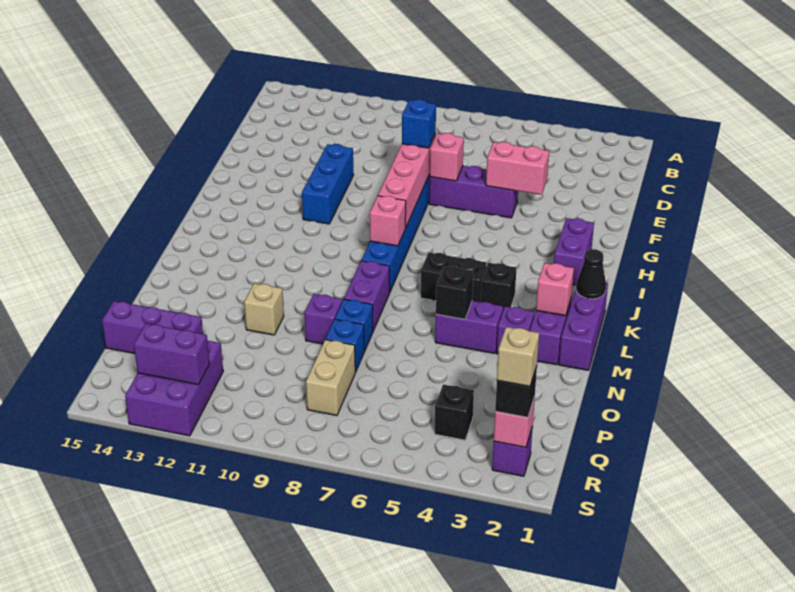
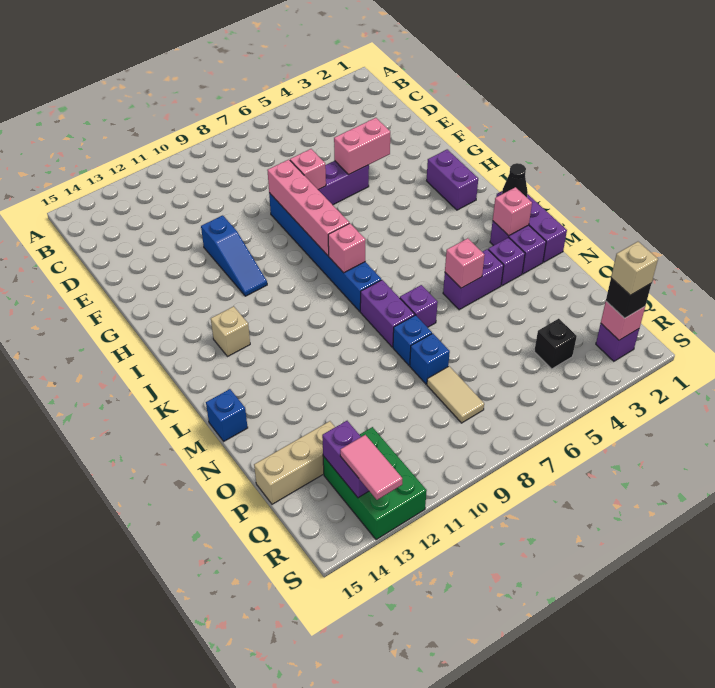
blue 1x1 brick [402,100,436,148] -> blue 1x1 brick moved to [206,389,248,441]
blue 1x3 brick [302,144,354,224] -> blue 1x3 slope [201,215,267,296]
black 1x1 brick [480,263,517,310] -> none
black 1x2 brick [421,253,486,302] -> none
black 1x1 brick [436,266,473,319] -> pink 1x1 brick [445,238,484,288]
purple 1x1 brick [305,294,342,344] -> purple 1x1 brick moved to [400,285,438,327]
tan 1x1 brick [244,283,284,335] -> tan 1x1 brick moved to [211,306,250,357]
tan 1x2 brick [306,340,355,415] -> tan 1x2 tile [427,366,484,423]
purple 1x3 brick [102,301,203,354] -> tan 1x3 brick [254,421,335,504]
purple 2x3 brick [125,340,223,436] -> green 2x3 brick [323,427,427,540]
purple 1x2 brick [134,323,210,385] -> purple 1x2 brick turned to [322,421,369,498]
none -> pink 1x2 tile [340,435,402,500]

